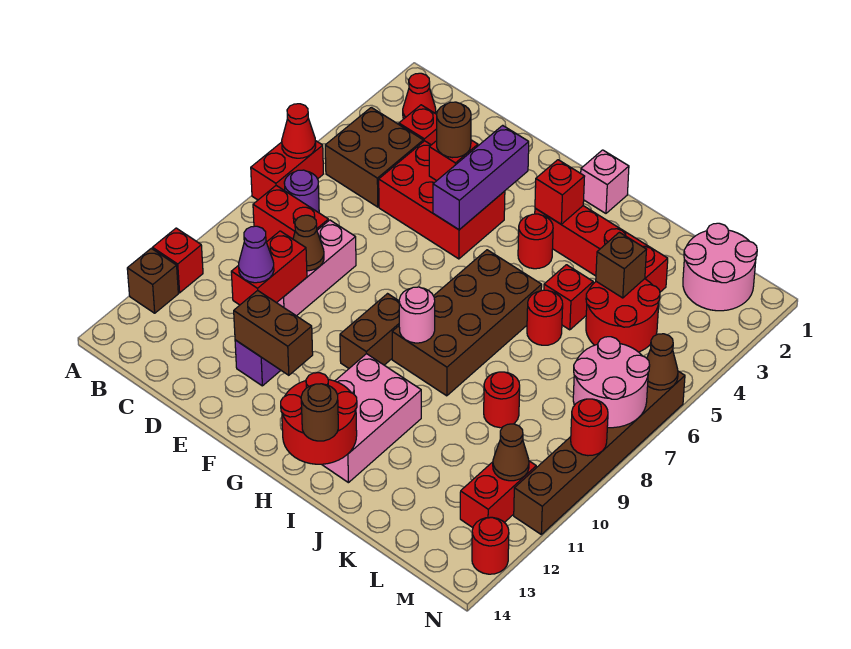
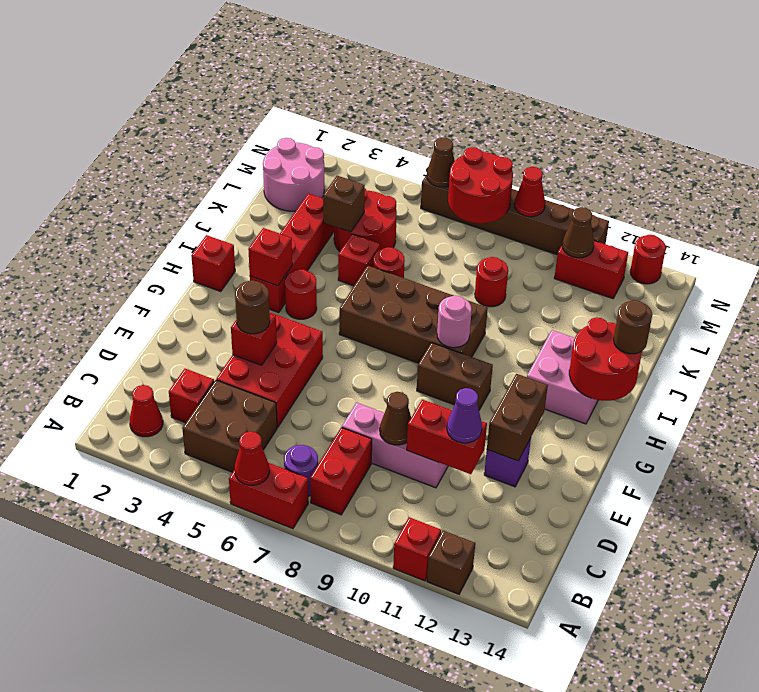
purple 1x3 brick [433,125,529,230] -> none
pink 1x1 brick [581,150,629,213] -> red 1x1 brick [191,235,235,292]
pink 2x3 brick [322,354,421,483] -> pink 2x2 brick [527,330,598,424]
pink 2x2 round brick [573,337,650,428] -> red 2x2 round brick [448,147,513,223]
red 1x1 round brick [571,399,608,456] -> red 1x1 cone [514,167,545,217]

